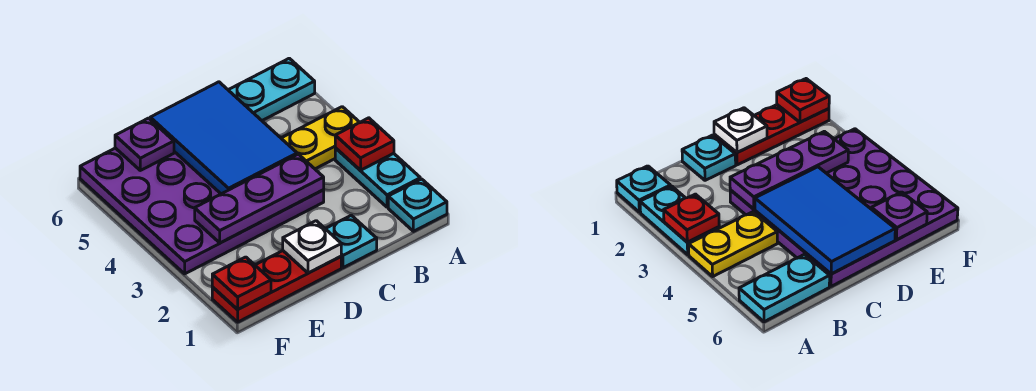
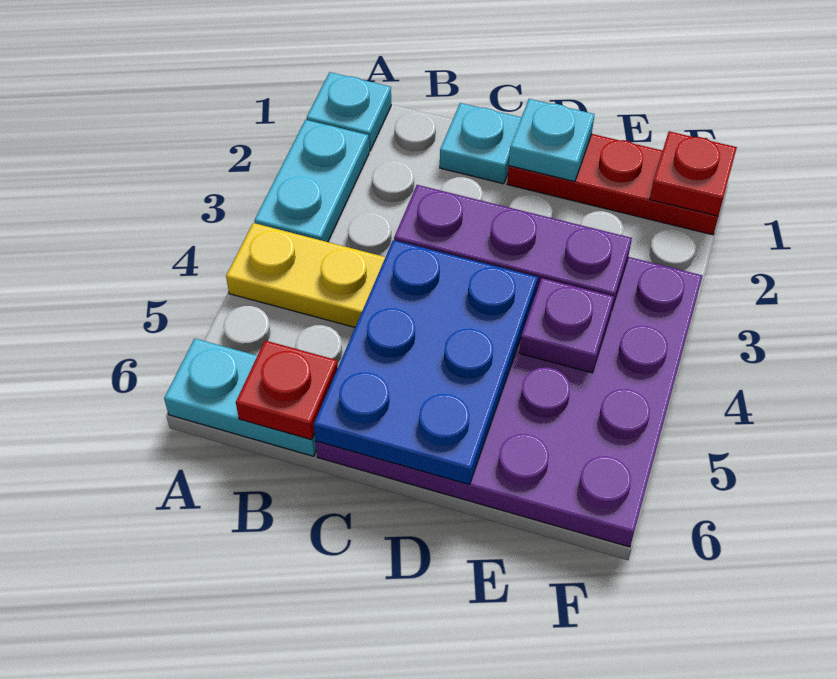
red 1x1 plate [335,118,394,170] -> red 1x1 plate moved to [236,341,338,440]
blue 2x3 tile [150,82,297,194] -> blue 2x3 plate [314,240,538,485]
white 1x1 plate [283,221,341,273] -> cyan 1x1 plate [509,99,595,182]
purple 1x1 plate [115,118,174,170] -> purple 1x1 plate moved to [519,278,614,373]

